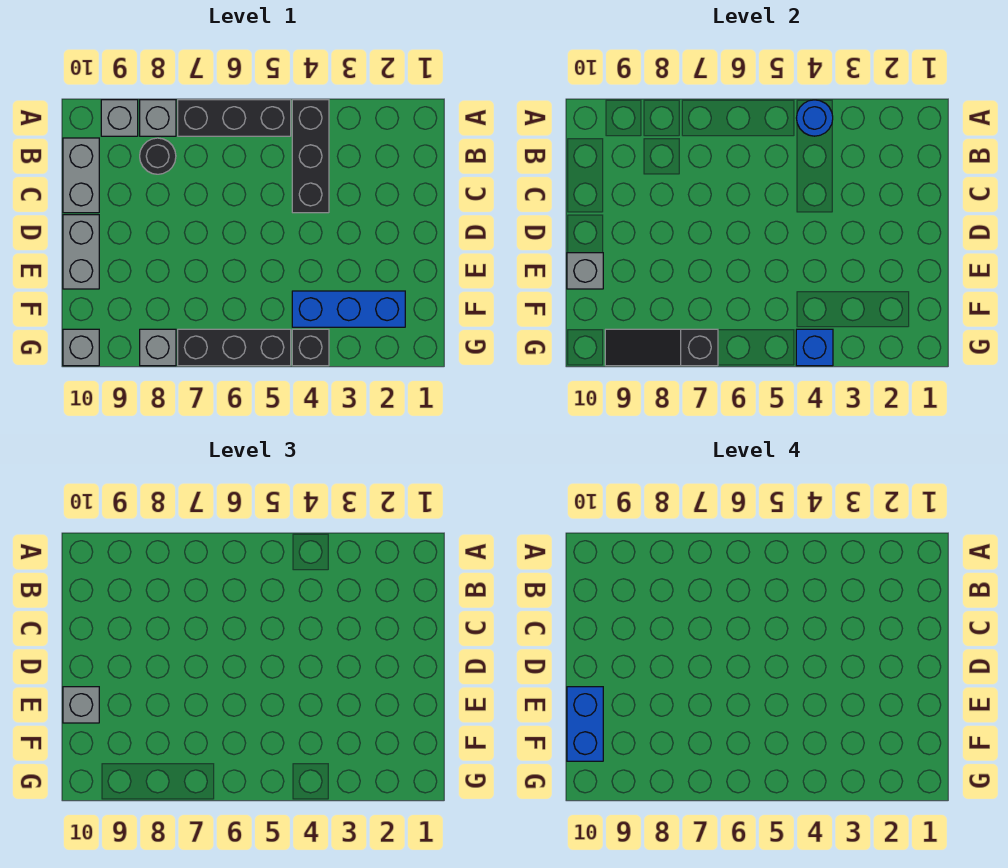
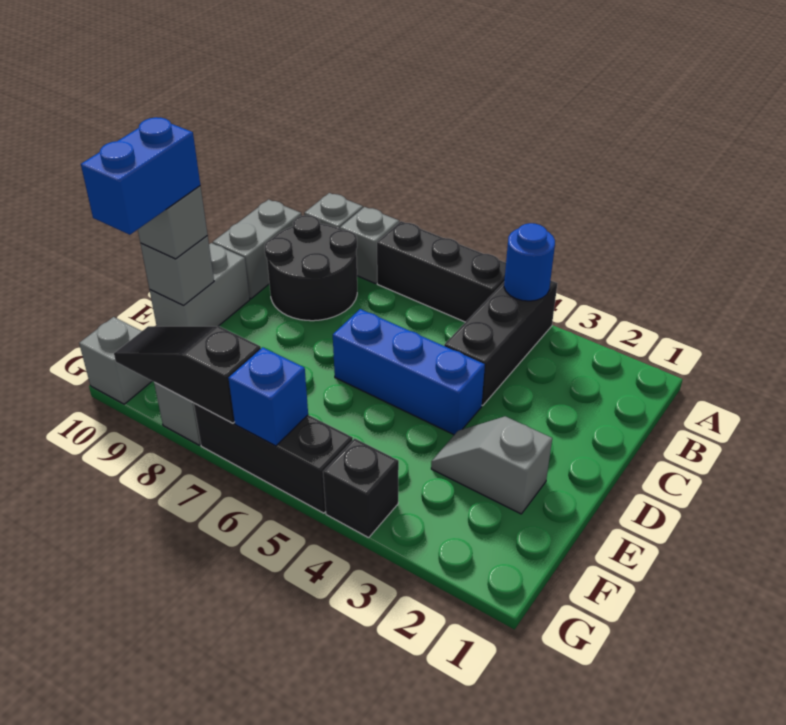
black 1x1 round brick [140,138,176,174] -> black 2x2 round brick [265,215,357,321]
none -> grey 1x2 slope [431,416,552,514]
blue 1x3 brick [292,291,405,327] -> blue 1x3 brick moved to [333,309,485,435]
blue 1x1 brick [796,329,833,366] -> blue 1x1 brick moved to [228,347,308,446]

